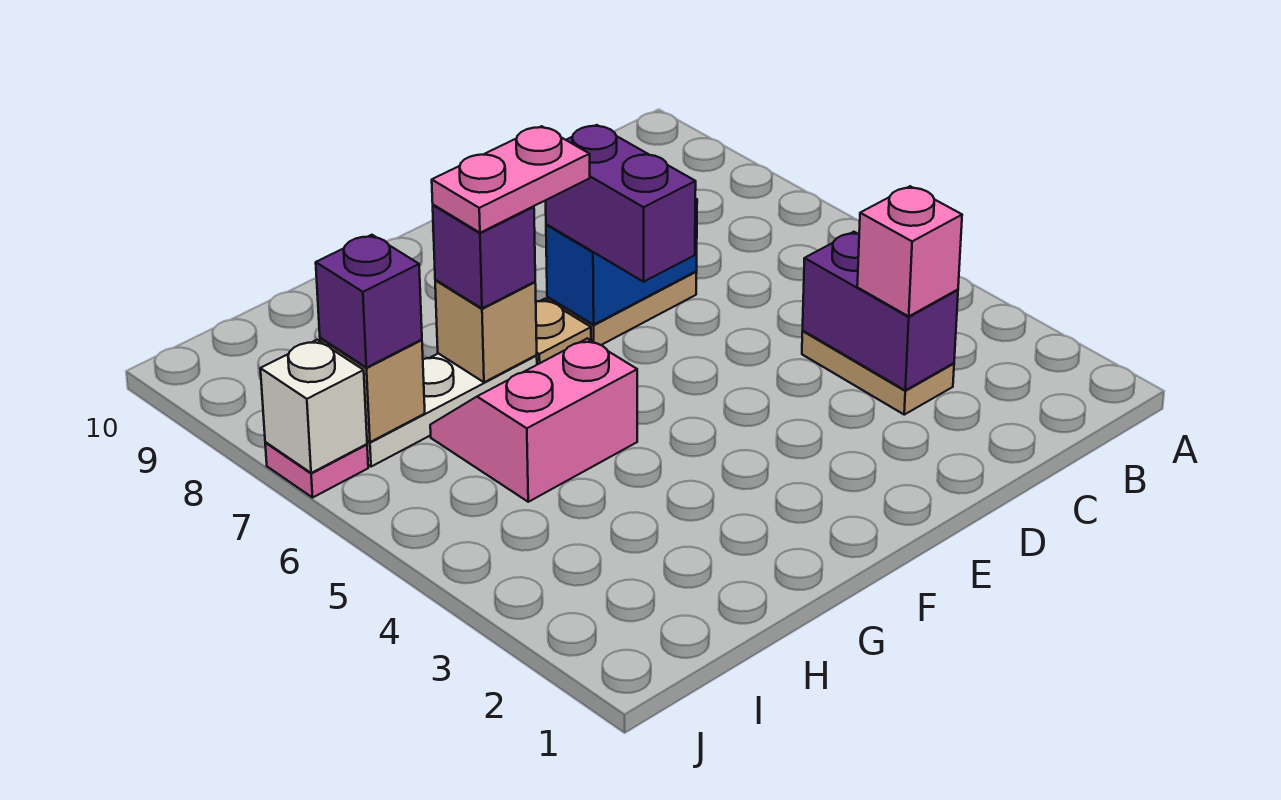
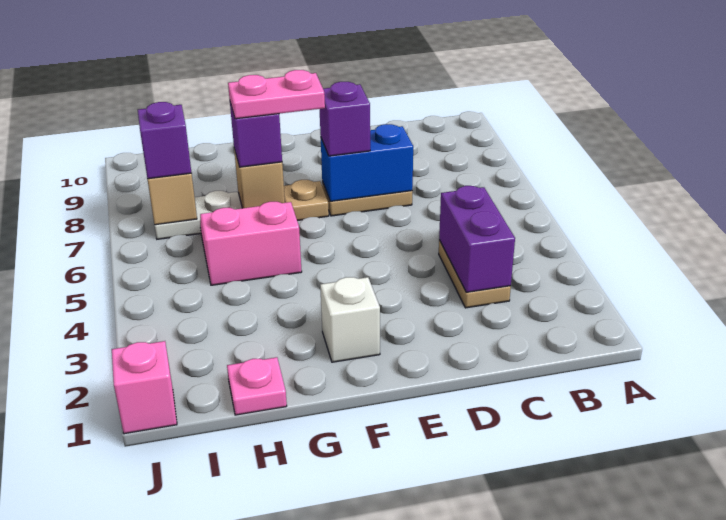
pink 1x1 brick [857,186,962,316] -> pink 1x1 brick moved to [112,341,177,434]
purple 1x2 brick [546,125,696,282] -> purple 1x1 brick [320,82,370,156]
pink 1x1 plate [265,443,368,498] -> pink 1x1 plate moved to [227,357,287,415]
white 1x1 brick [260,340,367,473] -> white 1x1 brick moved to [320,277,380,362]

